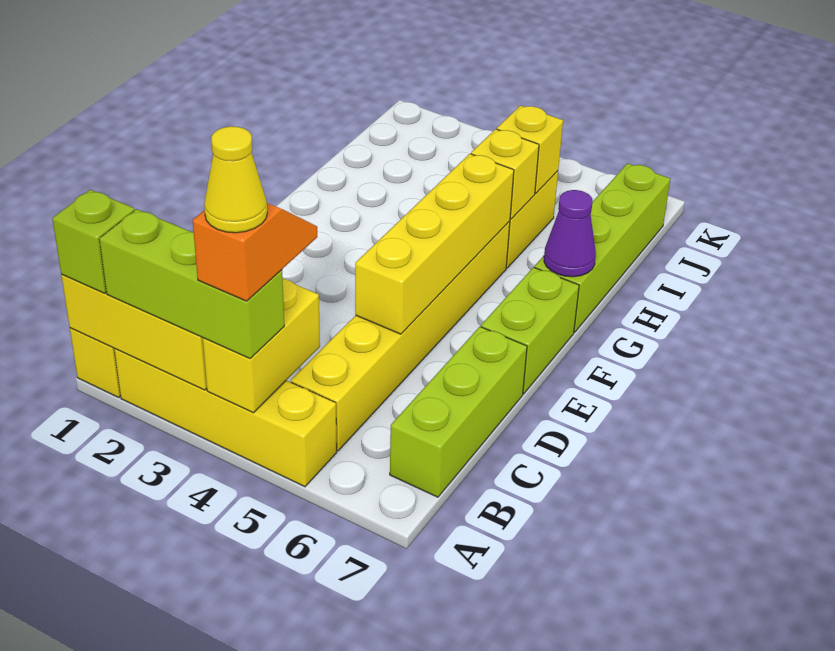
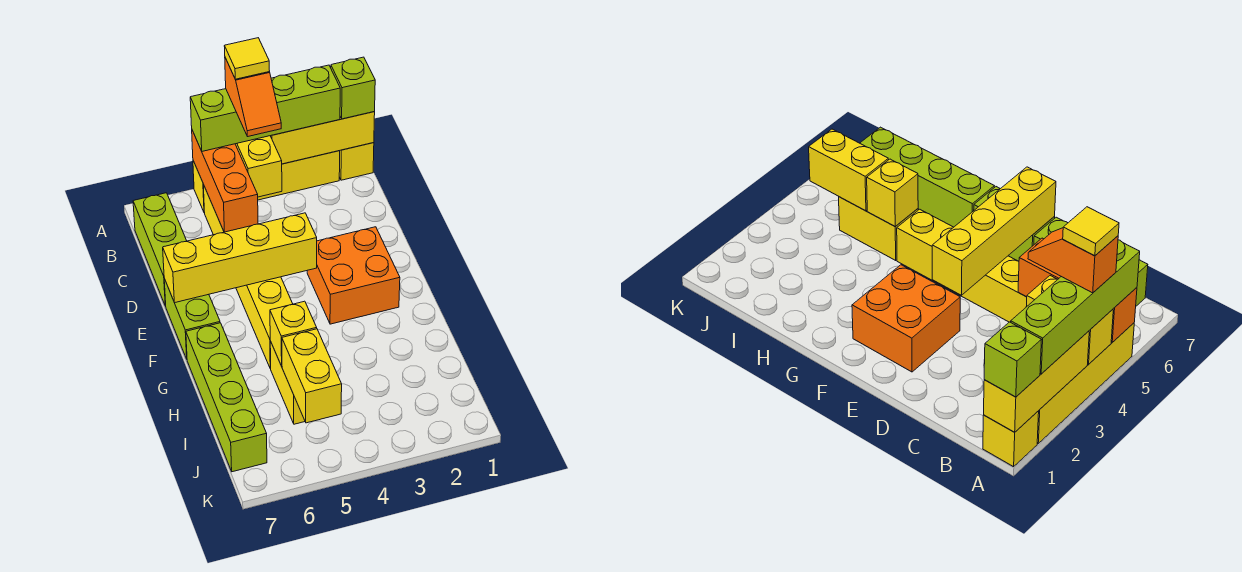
lime 1x3 brick [99,209,284,359] -> lime 1x4 brick [190,65,340,151]
yellow 1x1 cone [204,126,267,233] -> yellow 1x1 tile [224,38,270,79]
none -> orange 1x3 brick [192,130,258,232]
yellow 1x4 brick [355,154,514,334] -> yellow 1x4 brick turned to [163,213,317,303]
none -> orange 2x2 brick [307,227,400,324]
purple 1x1 cone [544,190,596,277] -> none
yellow 1x1 brick [497,105,563,194] -> yellow 1x2 brick [282,329,342,423]

